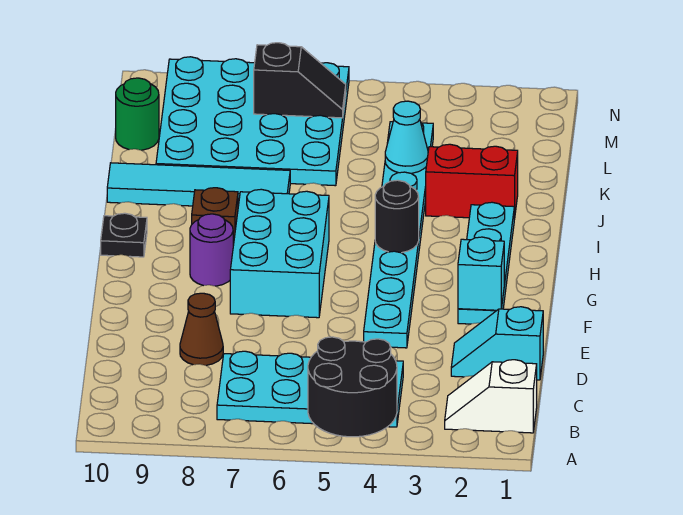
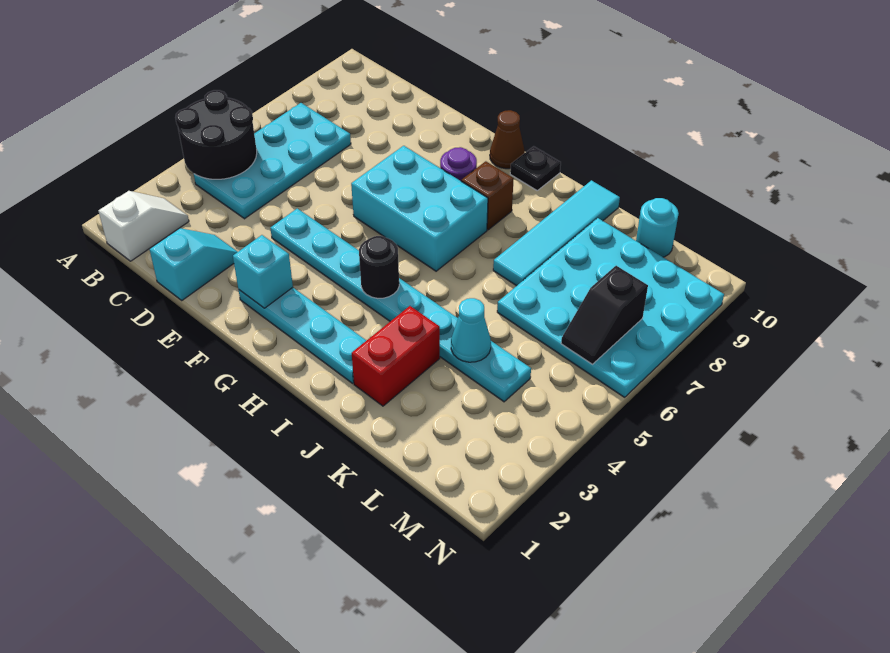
brown 1x1 cone [180,293,223,365] -> brown 1x1 cone moved to [490,110,525,169]
green 1x1 round brick [116,78,159,150] -> cyan 1x1 round brick [636,198,679,257]

